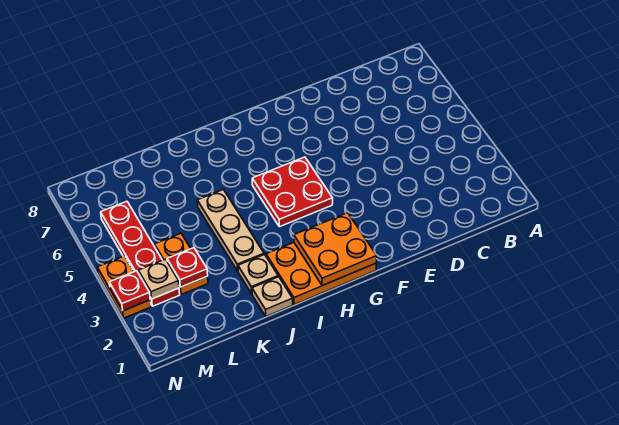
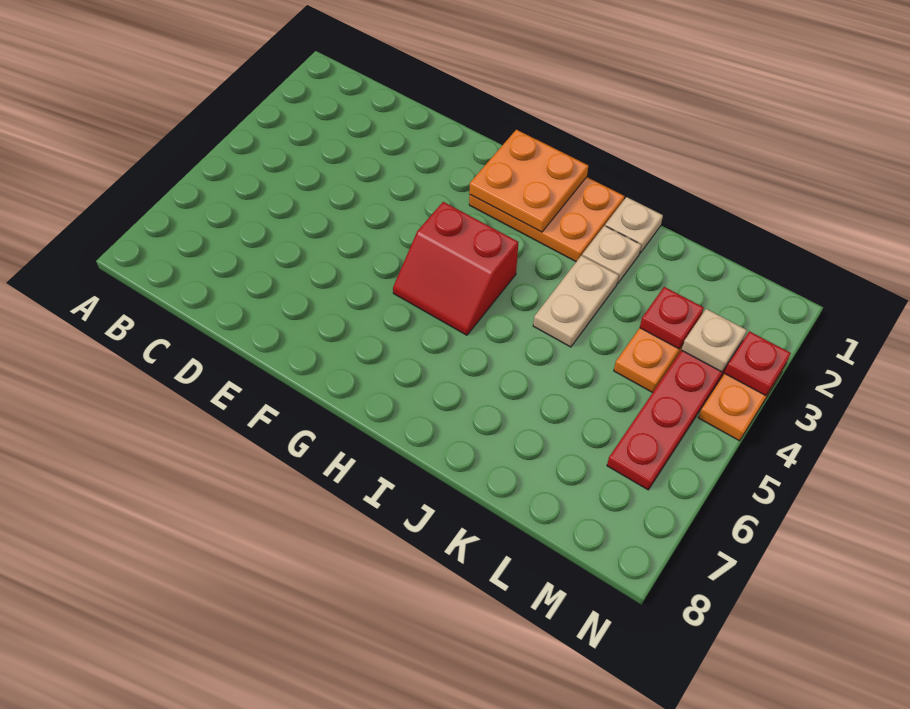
red 2x2 plate [252,157,333,227] -> red 2x2 slope [393,202,518,335]
tan 1x3 plate [197,190,264,271] -> tan 1x2 plate [533,255,619,347]

